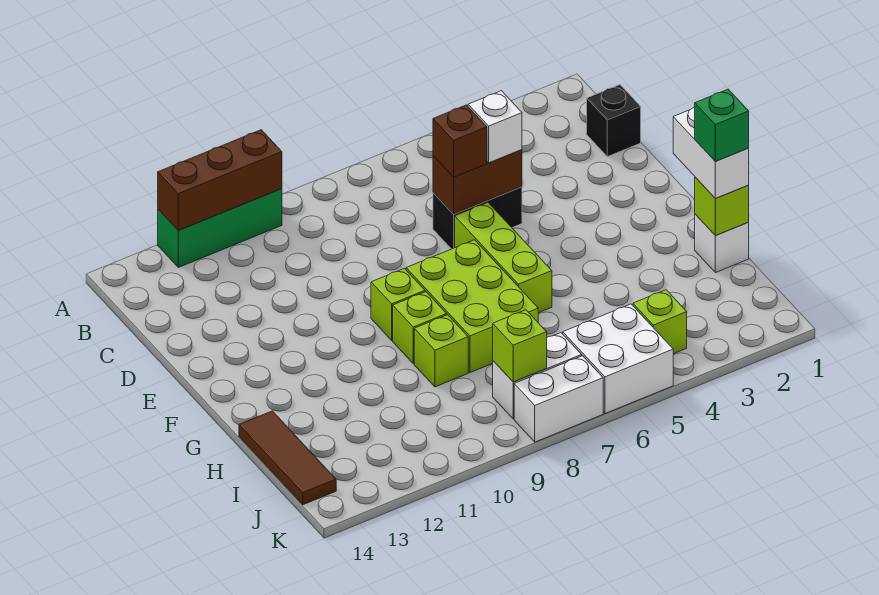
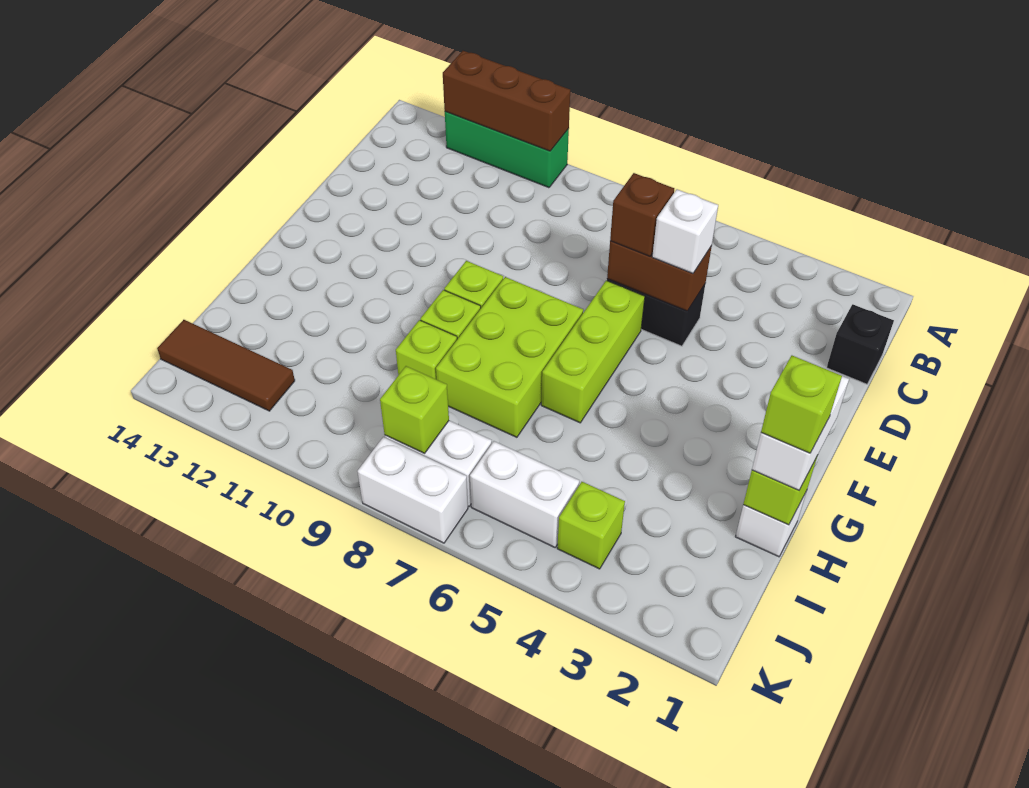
green 1x1 brick [695,89,749,161] -> lime 1x1 brick [761,356,842,453]
brown 1x3 tile [239,411,336,505] -> brown 1x3 tile turned to [157,320,295,411]
white 2x2 brick [563,304,673,414] -> white 1x2 brick [470,441,579,547]

